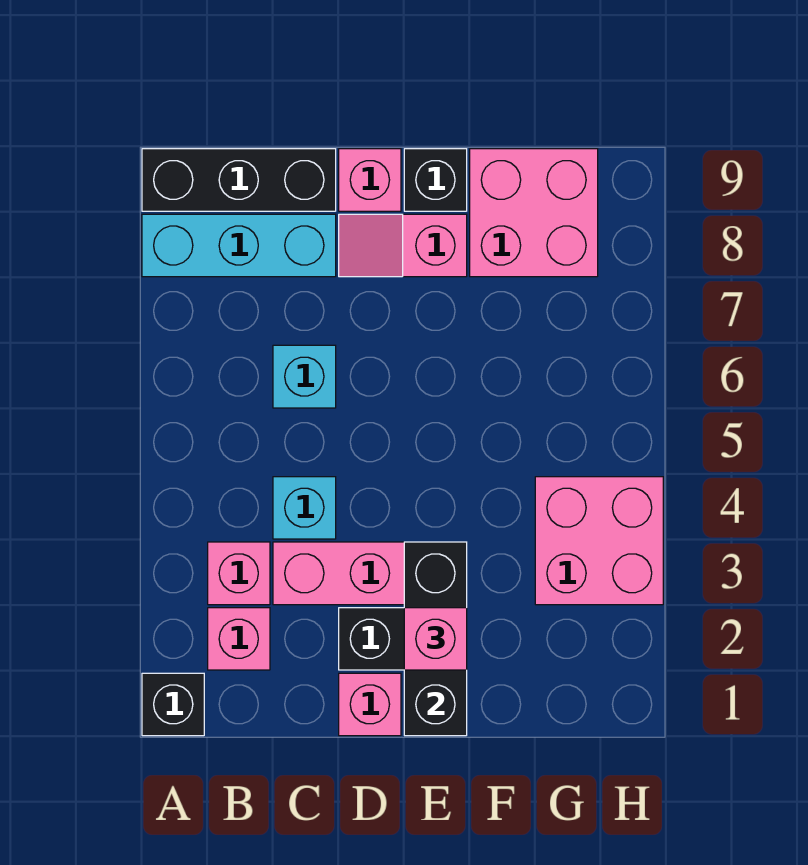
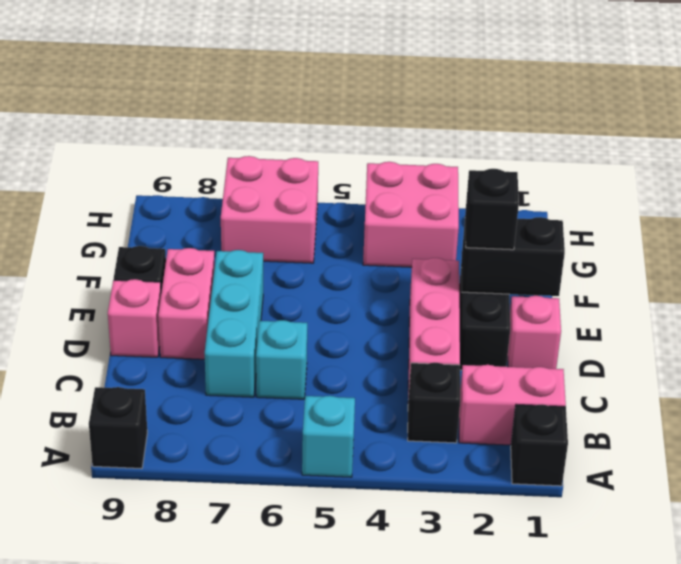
cyan 1x3 brick [142,214,336,277] -> cyan 1x3 brick moved to [205,250,263,397]
black 1x3 brick [142,149,336,211] -> black 1x1 brick [89,387,147,469]
pink 1x1 brick [208,608,270,670] -> pink 1x2 brick [459,365,566,445]
pink 1x1 brick [208,542,270,605] -> black 1x1 brick [408,363,460,443]
cyan 1x1 brick [273,477,336,539] -> cyan 1x1 brick moved to [302,396,355,477]
pink 1x2 slope [339,214,467,277] -> pink 1x2 brick [158,248,215,359]
black 1x3 brick [404,542,467,736] -> black 1x2 brick [461,217,565,296]
pink 1x1 brick [404,608,467,670] -> black 1x1 brick [465,169,519,250]
pink 2x2 brick [470,149,598,277] -> pink 2x2 brick moved to [221,156,318,263]

